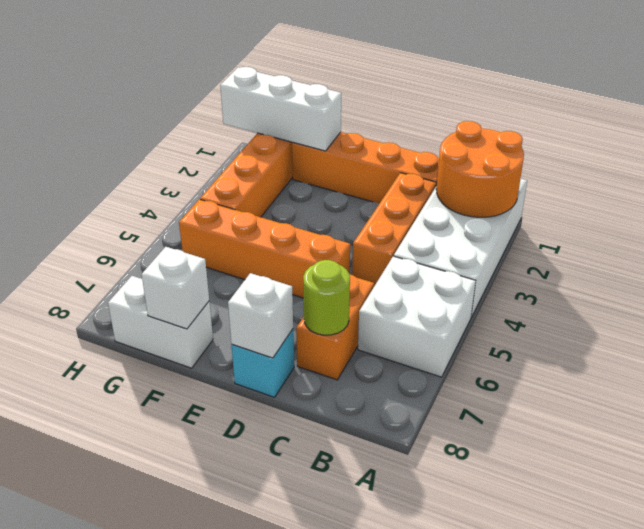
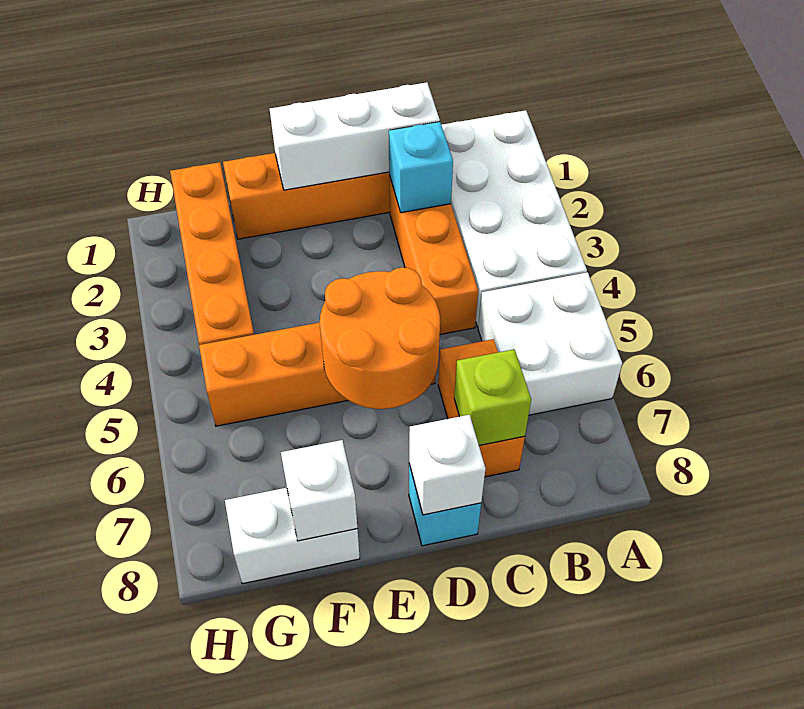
orange 2x2 round brick [436,121,524,217] -> orange 2x2 round brick moved to [320,267,440,409]
none -> cyan 1x1 brick [389,122,453,213]
lime 1x1 round brick [303,260,350,335] -> lime 1x1 brick [454,349,531,446]
white 1x3 brick [220,67,341,151] -> white 1x3 brick moved to [270,82,440,190]

